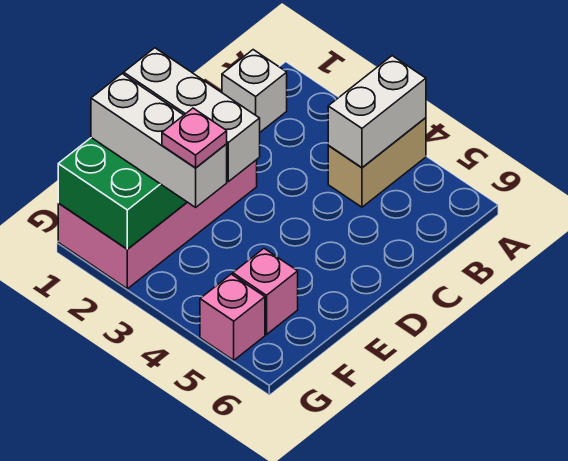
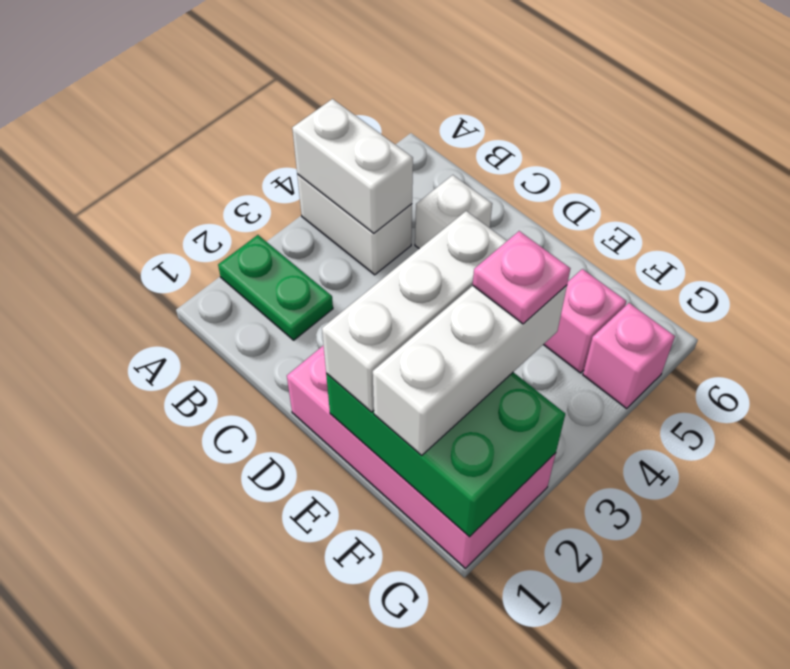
none -> green 1x2 plate [218,235,333,340]
tan 1x2 brick [328,118,426,207] -> white 1x2 brick [297,174,412,275]
white 1x1 brick [222,50,287,132] -> white 1x1 brick moved to [415,175,492,249]

